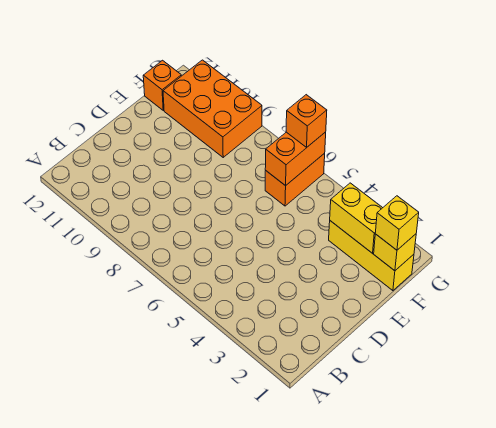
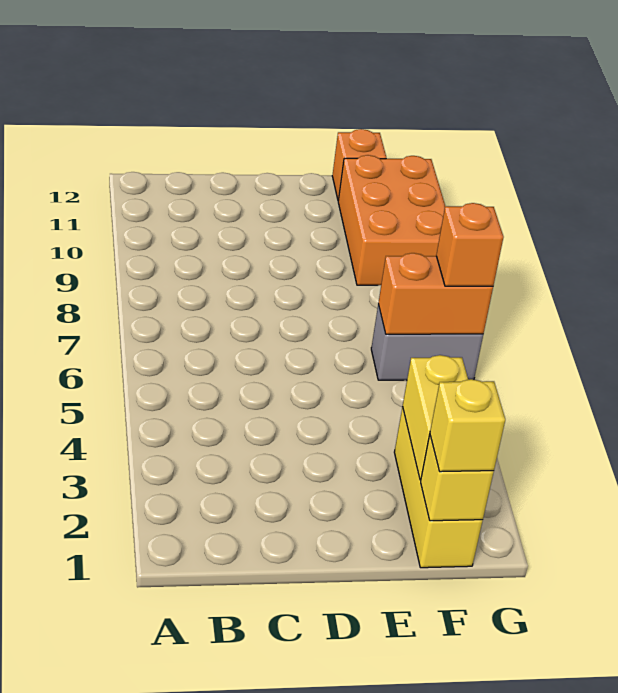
orange 1x2 brick [265,153,325,206] -> grey 1x2 brick [371,305,483,380]

